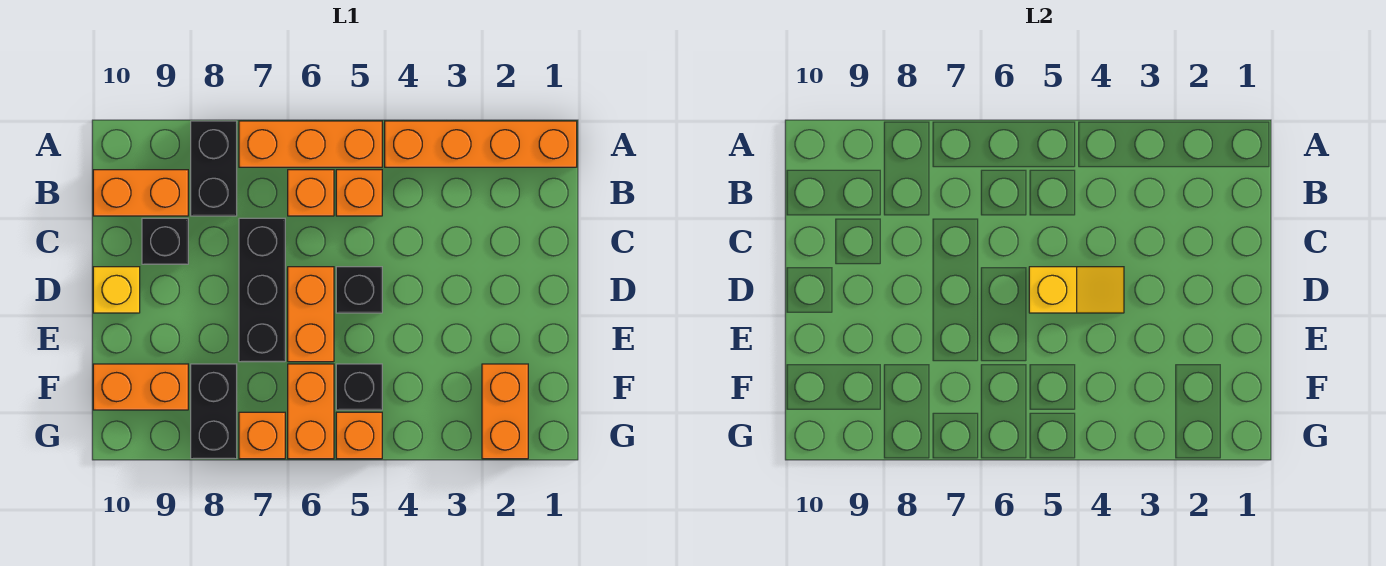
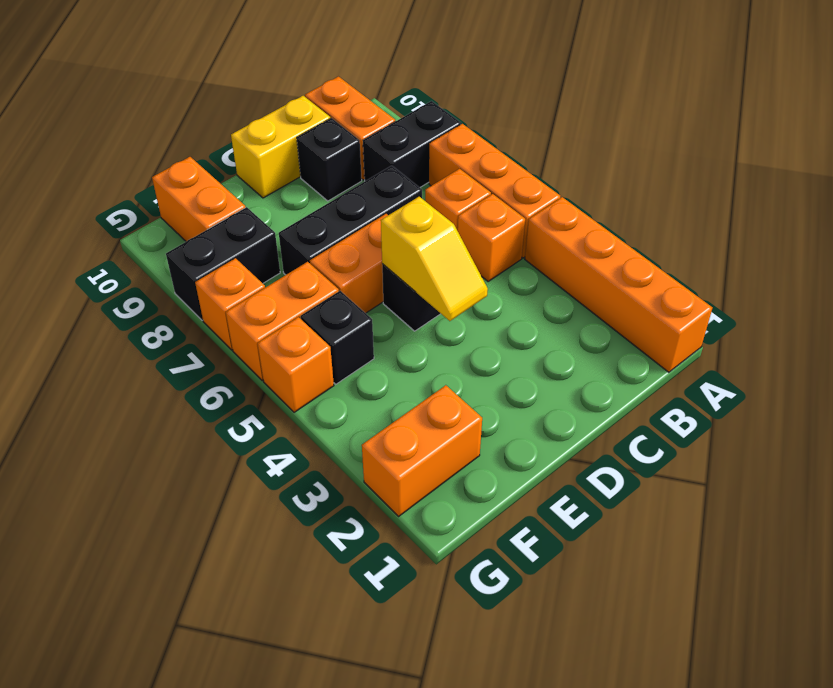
yellow 1x1 brick [93,267,140,313] -> yellow 1x2 brick [231,96,330,198]

